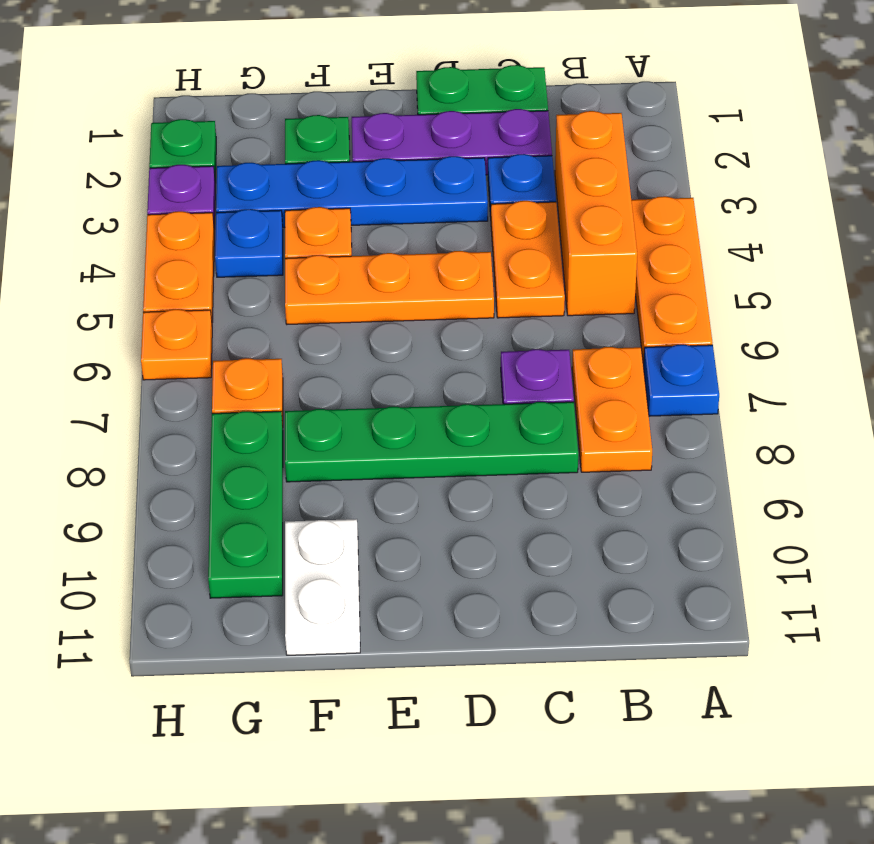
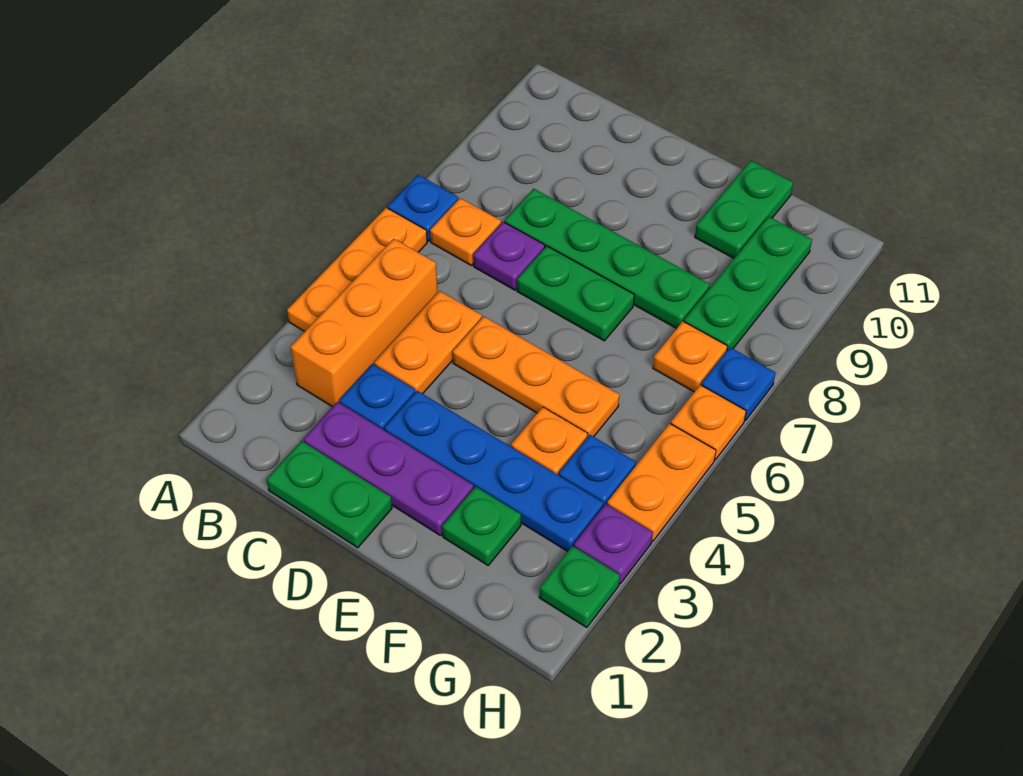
orange 1x2 plate [572,347,652,472] -> orange 1x1 plate [430,198,501,265]
none -> green 1x2 plate [517,246,634,341]
white 1x2 plate [285,519,360,655] -> green 1x2 plate [695,161,793,258]
none -> blue 1x1 plate [701,347,776,420]

